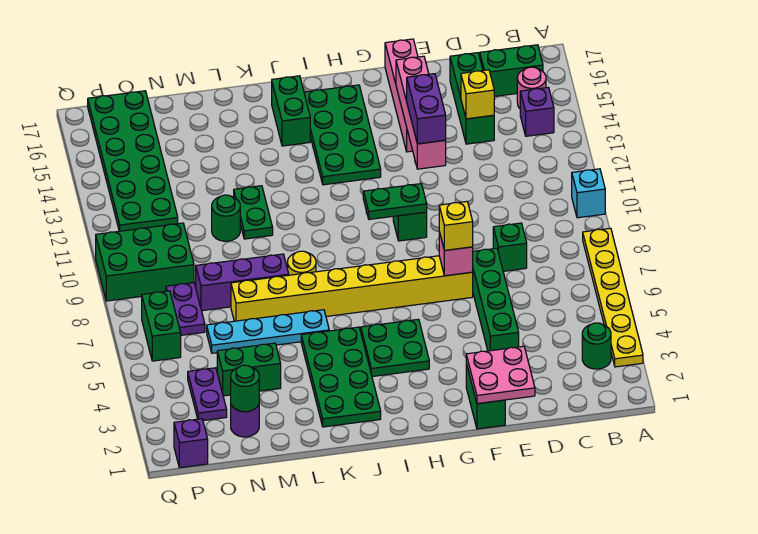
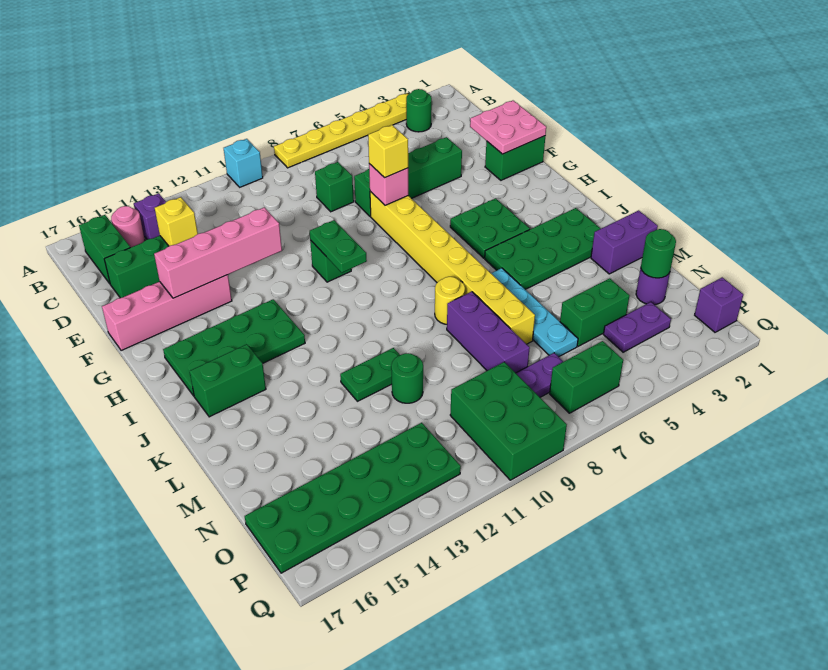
purple 1x2 brick [407,74,446,144] -> purple 1x2 brick moved to [591,210,658,274]
green 1x2 brick [217,343,281,396] -> green 1x2 brick turned to [560,278,629,346]

